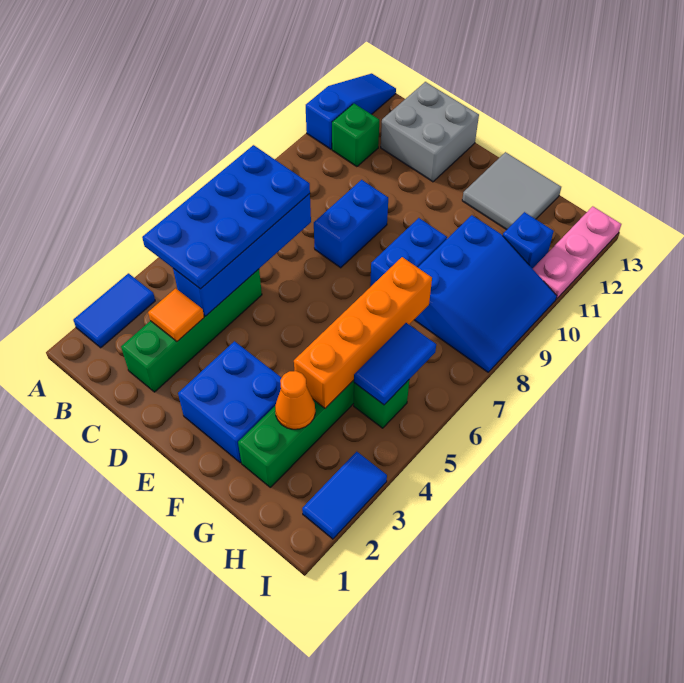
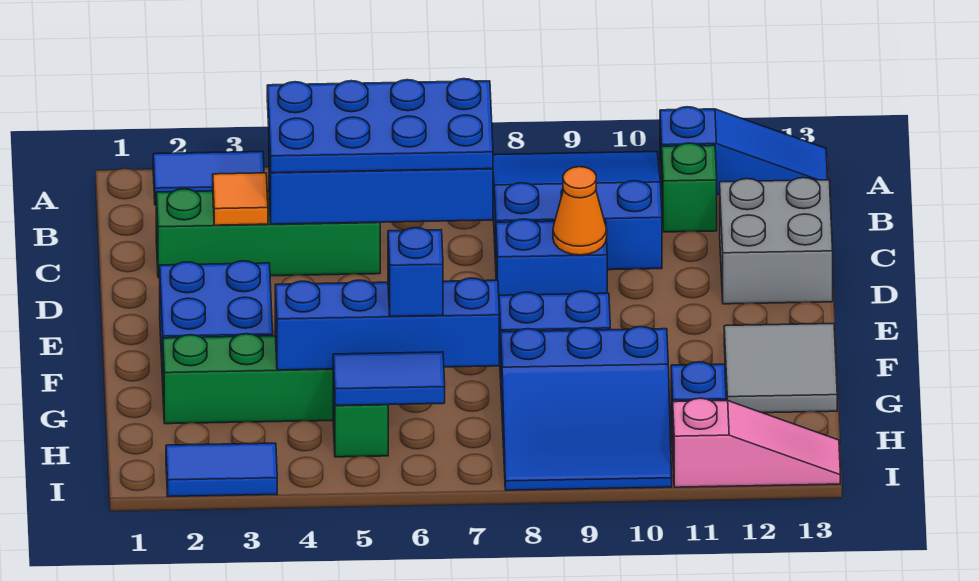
none -> blue 3x3 slope [493,152,662,270]
orange 1x1 cone [275,371,315,429] -> orange 1x1 cone moved to [553,167,607,255]
orange 1x4 brick [294,257,432,408] -> blue 1x4 brick [275,278,499,370]
none -> blue 1x1 brick [388,228,443,316]
pink 1x3 plate [533,206,621,299] -> pink 1x3 slope [673,398,840,487]

